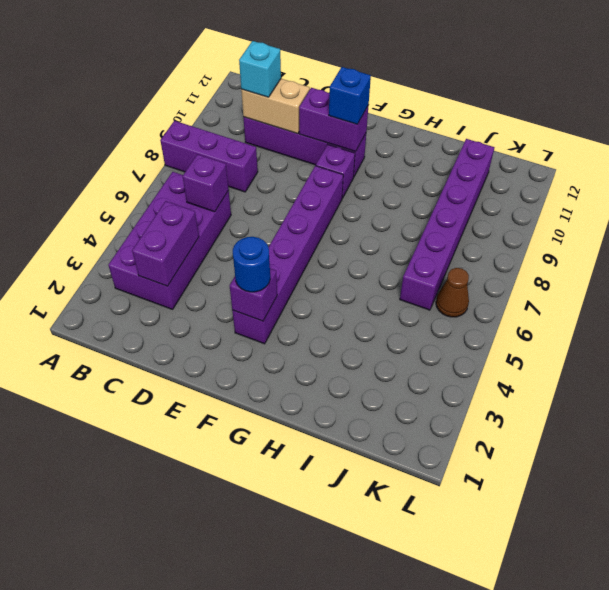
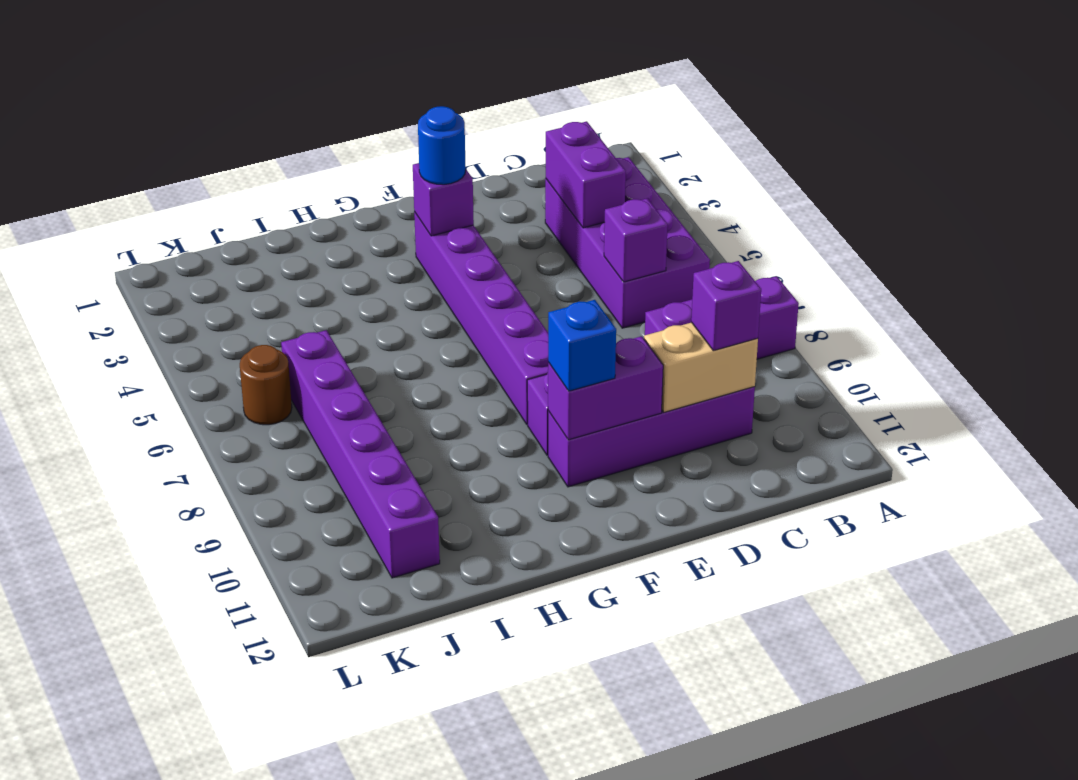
cyan 1x1 brick [239,41,281,97] -> purple 1x1 brick [691,261,761,351]
brown 1x1 cone [436,268,469,317] -> brown 1x1 round brick [240,345,292,425]

